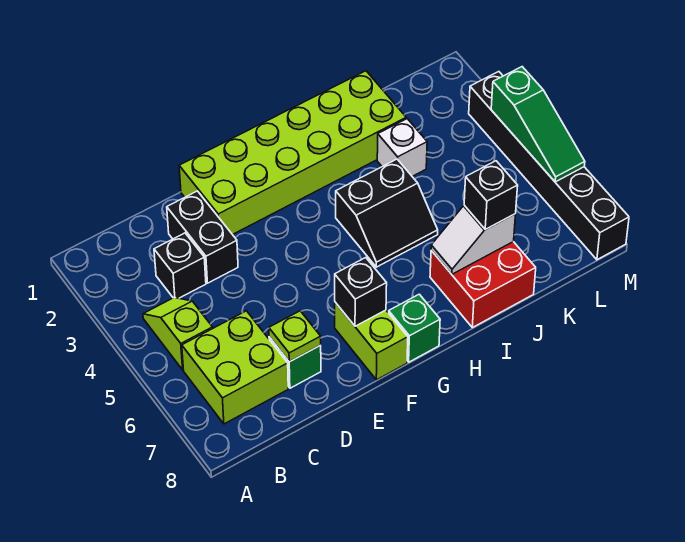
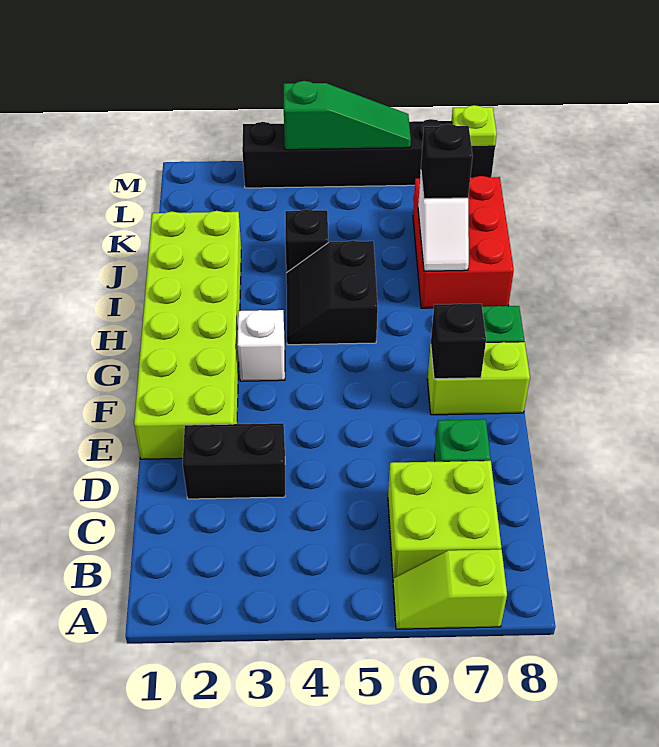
lime 1x2 slope [143,298,213,370] -> lime 1x2 slope moved to [393,549,507,629]
black 1x1 brick [154,233,206,298] -> black 1x1 brick moved to [285,209,328,273]
lime 1x1 plate [269,311,321,362] -> lime 1x1 plate moved to [452,105,497,147]
black 2x2 slope [336,159,438,267] -> black 2x2 slope turned to [286,240,378,345]
red 2x2 brick [430,242,536,328] -> red 2x3 brick [413,176,514,308]
white 1x1 brick [377,119,427,176] -> white 1x1 brick moved to [237,310,285,381]

